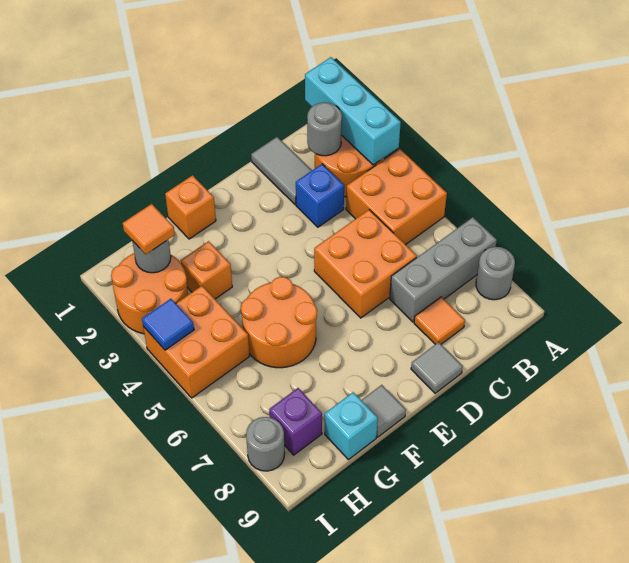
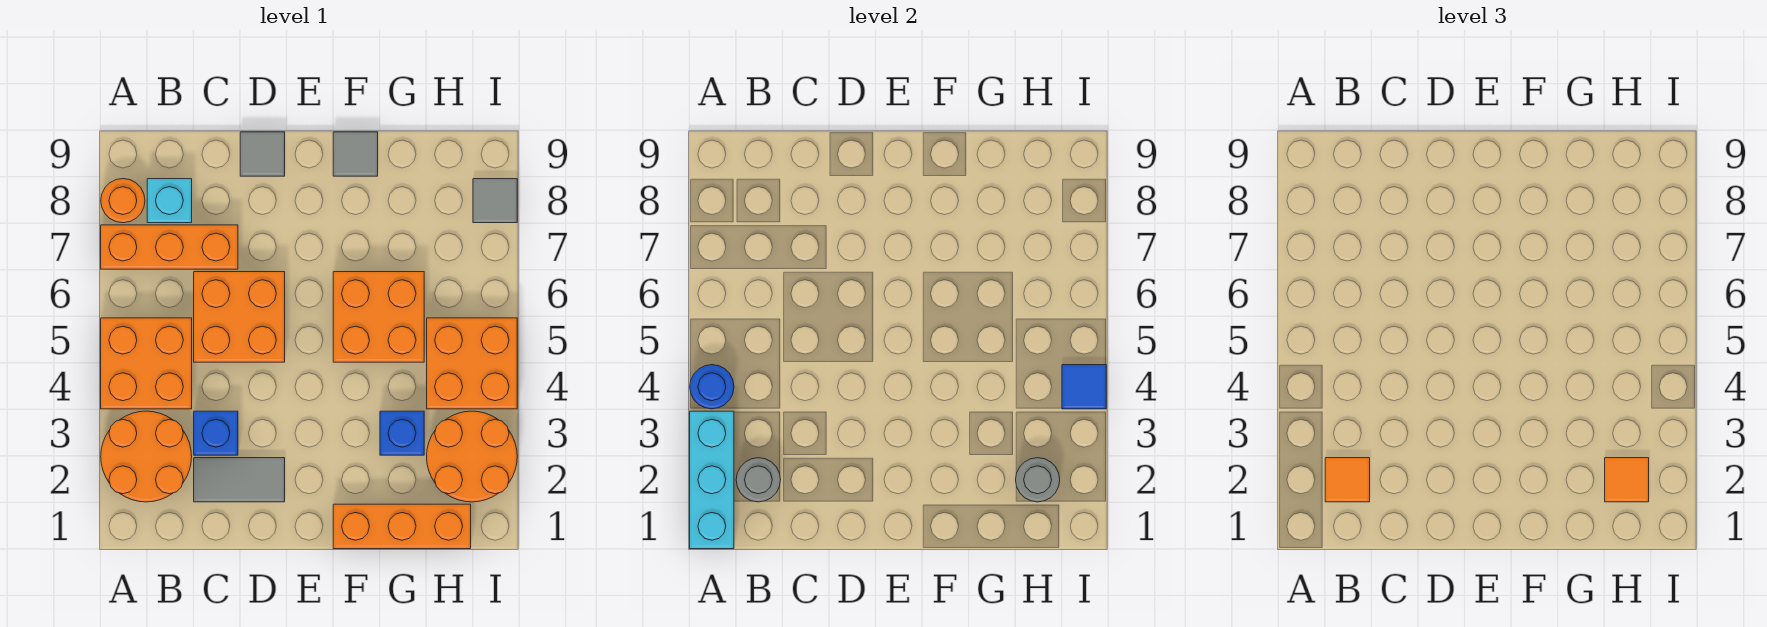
none -> blue 1x1 round brick [690,365,734,409]
grey 1x3 brick [390,217,497,322] -> orange 1x3 brick [101,225,238,269]
grey 1x1 round brick [476,247,515,300] -> orange 1x1 round brick [101,179,145,223]
grey 1x2 tile [251,137,312,205] -> grey 1x2 tile turned to [194,458,285,502]
orange 1x1 tile [414,297,465,344] -> orange 1x1 tile moved to [1325,458,1370,502]
orange 1x1 brick [165,175,216,239] -> orange 1x3 brick [333,504,471,549]
orange 2x2 round brick [241,277,317,368] -> orange 2x2 brick [333,272,424,362]
orange 1x1 brick [181,241,232,299] -> blue 1x1 brick [380,411,424,455]
cyan 1x1 brick [325,392,378,460] -> cyan 1x1 brick moved to [147,179,192,223]
purple 1x1 brick [269,388,322,455] -> none
grey 1x1 round brick [246,417,285,471] -> grey 1x1 tile [473,179,517,223]

